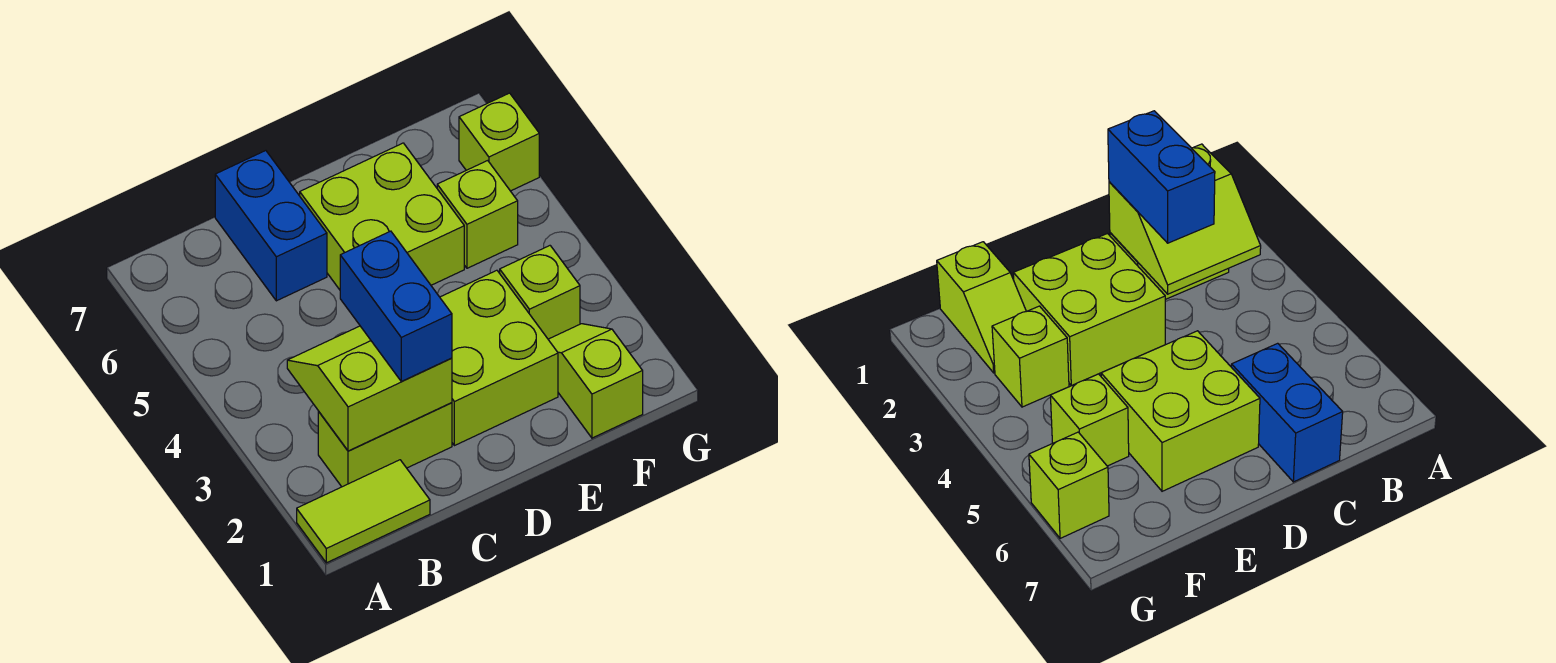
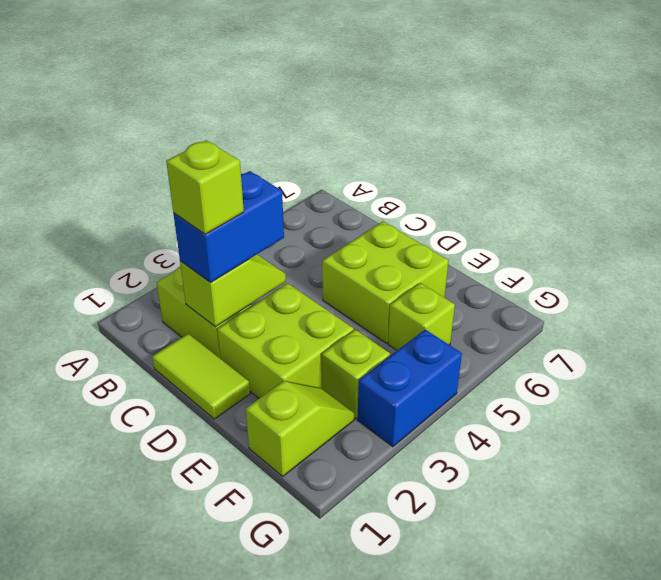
lime 1x2 tile [297,460,430,563] -> lime 1x2 tile moved to [152,334,250,419]
lime 2x2 slope [287,326,452,451] -> lime 1x2 slope [180,255,286,327]
blue 1x2 brick [215,151,327,301] -> blue 1x2 brick moved to [358,329,462,447]
lime 1x1 brick [459,93,539,191] -> lime 1x1 brick moved to [166,140,244,234]

